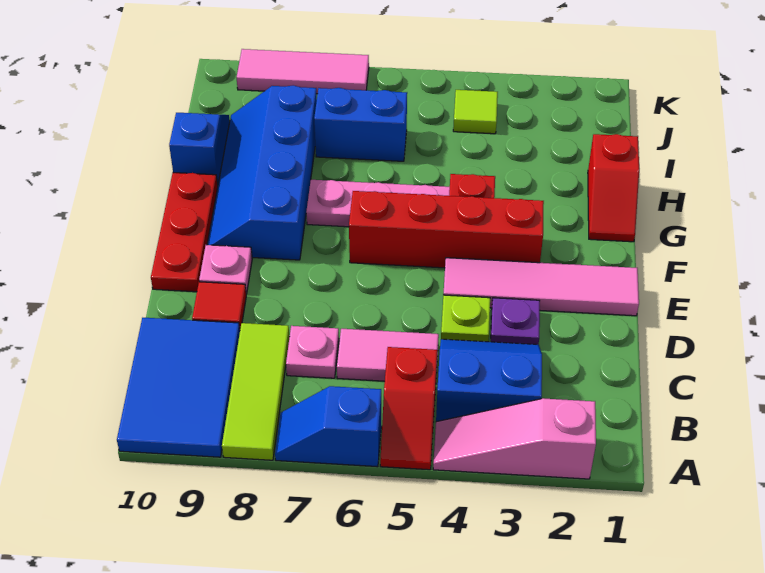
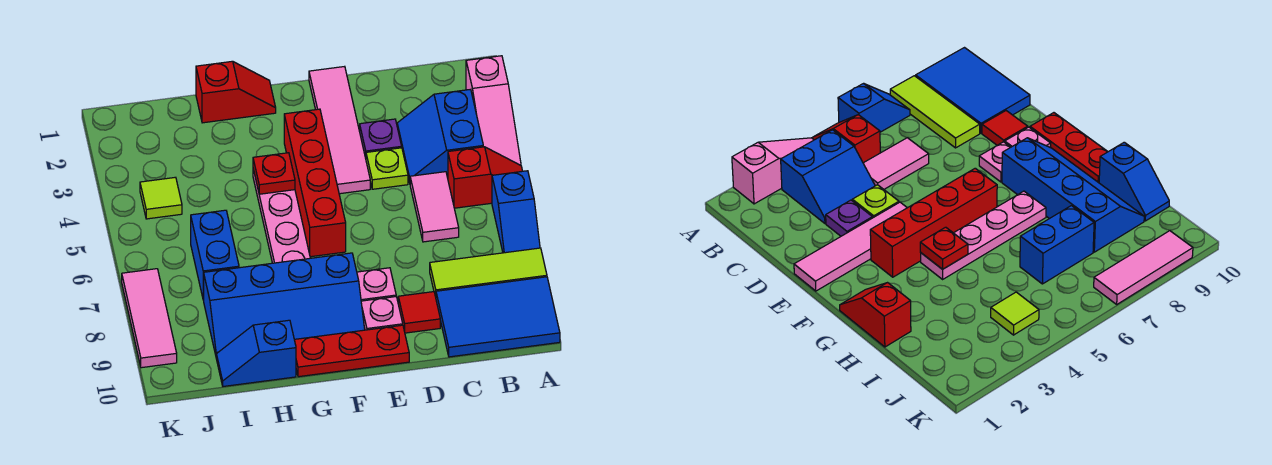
pink 1x1 plate [286,326,339,378] -> pink 1x1 plate moved to [357,268,396,301]

